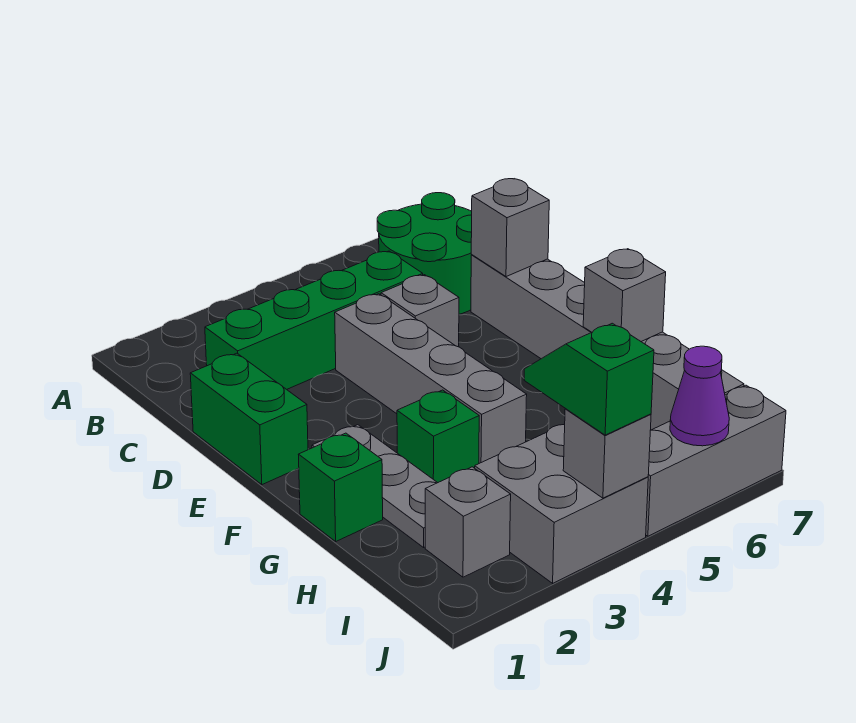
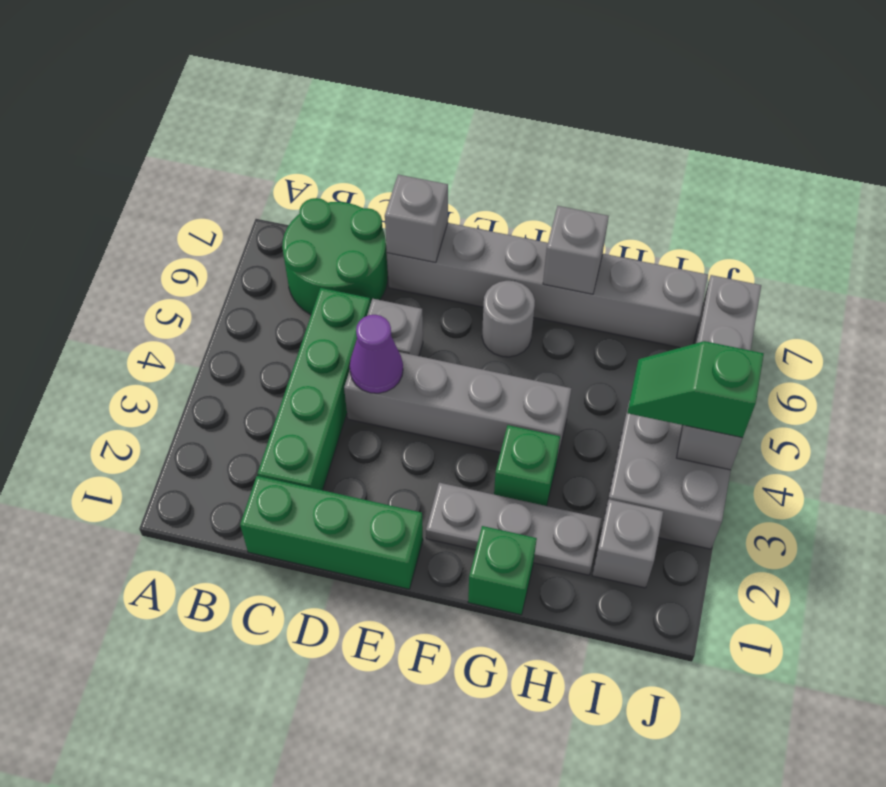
green 1x2 brick [190,353,308,485] -> green 1x3 brick [240,476,423,589]
none -> grey 1x1 round brick [482,281,535,357]
purple 1x1 cone [670,346,729,446] -> purple 1x1 cone moved to [350,315,403,393]

